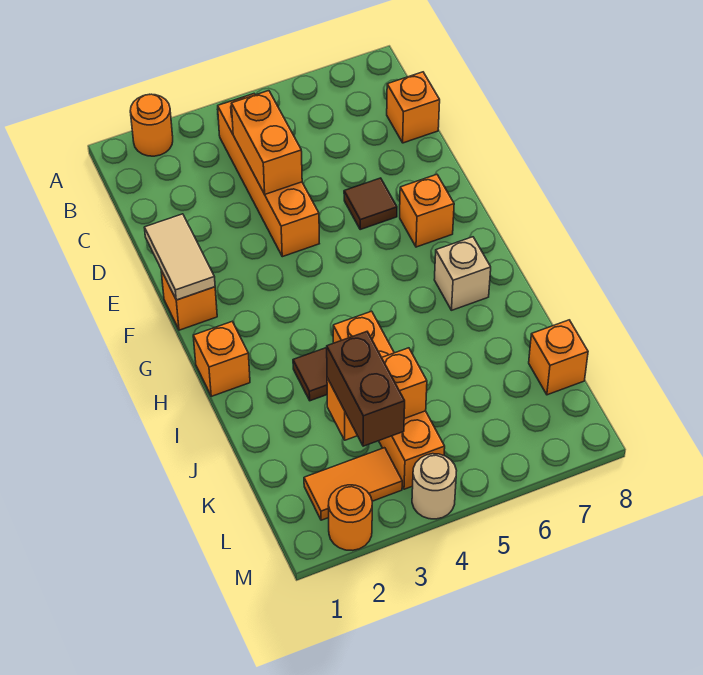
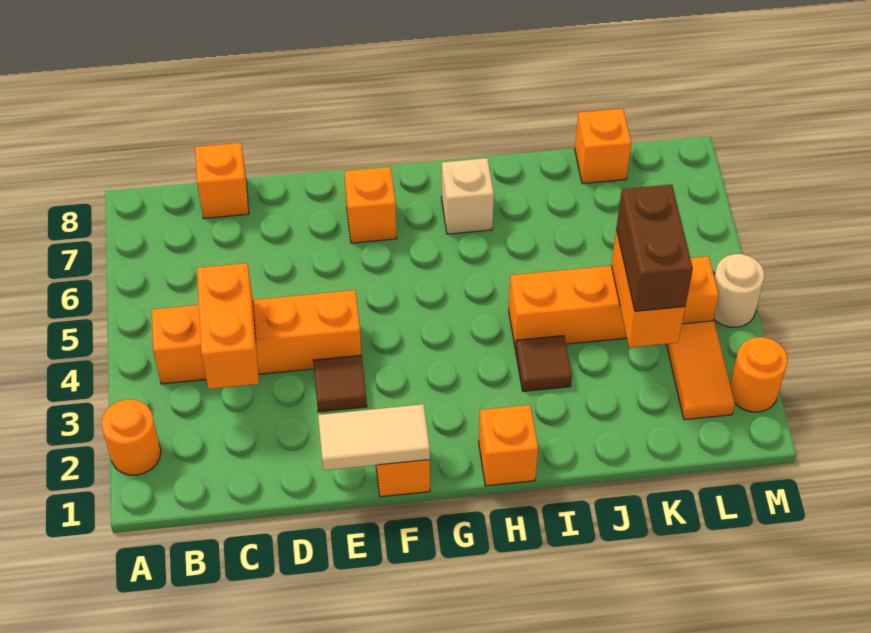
orange 1x2 brick [231,91,302,194] -> orange 1x2 brick turned to [197,263,259,389]
brown 1x1 tile [344,178,397,229] -> brown 1x1 tile moved to [313,355,367,412]
brown 1x2 brick [327,332,405,446] -> brown 1x2 brick turned to [616,185,693,311]

